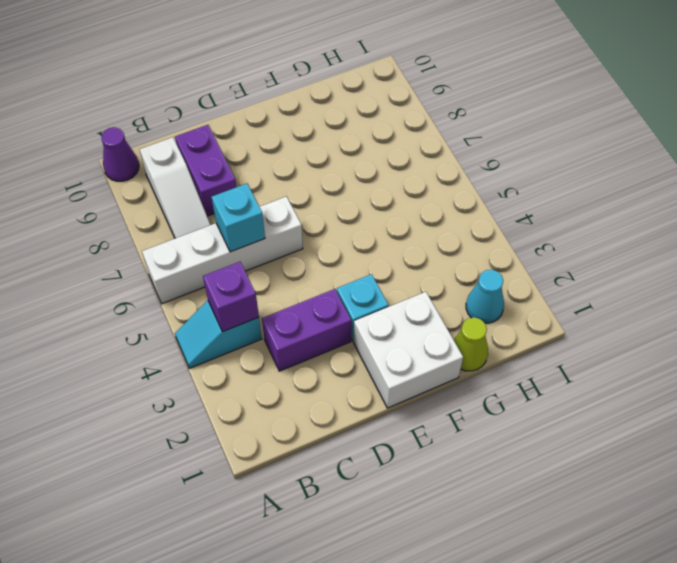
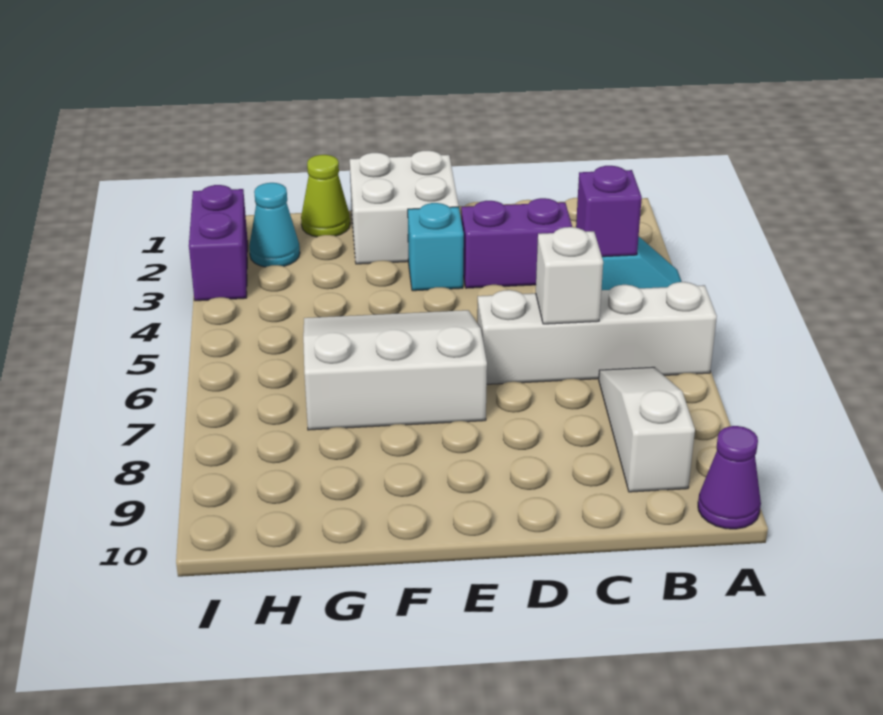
cyan 1x1 brick [212,184,265,252] -> white 1x1 brick [536,227,603,324]
purple 1x2 brick [175,125,237,216] -> purple 1x2 brick moved to [189,185,248,301]
none -> white 3x3 slope [303,310,487,430]

